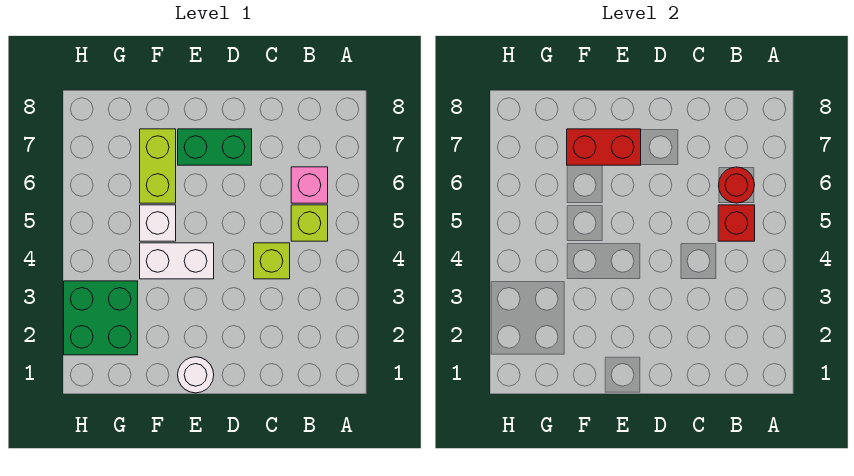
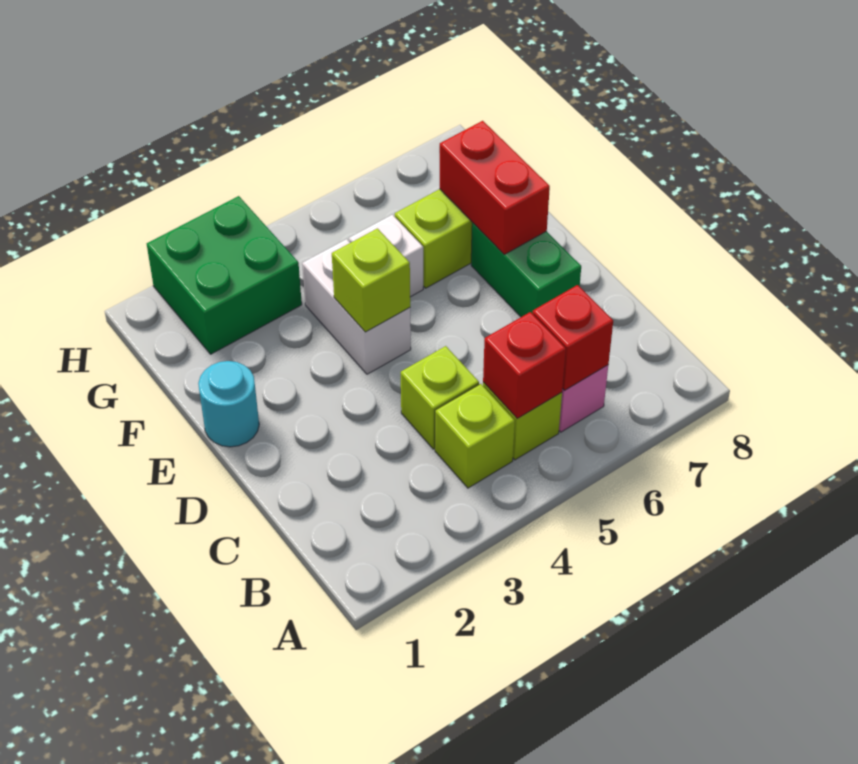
none -> lime 1x1 brick [435,384,515,488]
red 1x1 round brick [719,167,755,203] -> red 1x1 brick [533,285,613,390]
white 1x1 round brick [178,357,214,393] -> cyan 1x1 round brick [198,361,259,447]
none -> lime 1x1 brick [332,229,410,332]

